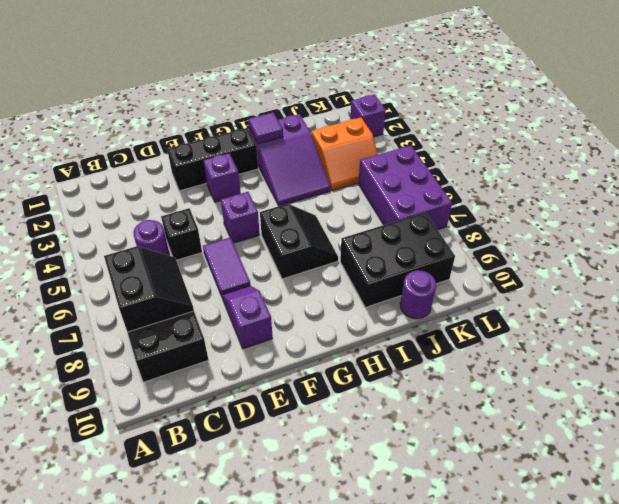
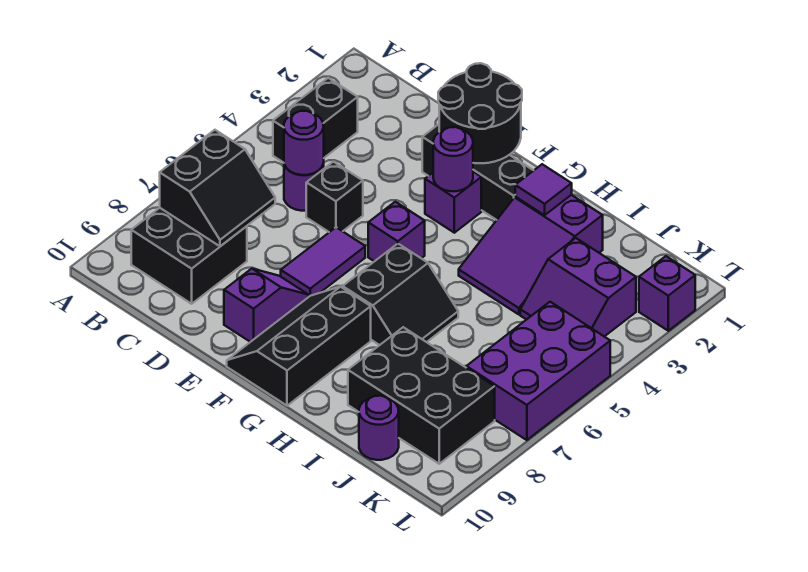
none -> black 1x2 brick [273,78,358,163]
none -> purple 1x1 round brick [284,111,324,175]
none -> black 2x2 round brick [438,63,522,163]
none -> purple 1x1 round brick [433,127,473,191]
none -> black 2x3 slope [227,287,371,406]
orange 2x2 slope [311,118,378,191] -> purple 2x2 slope [520,238,636,337]

